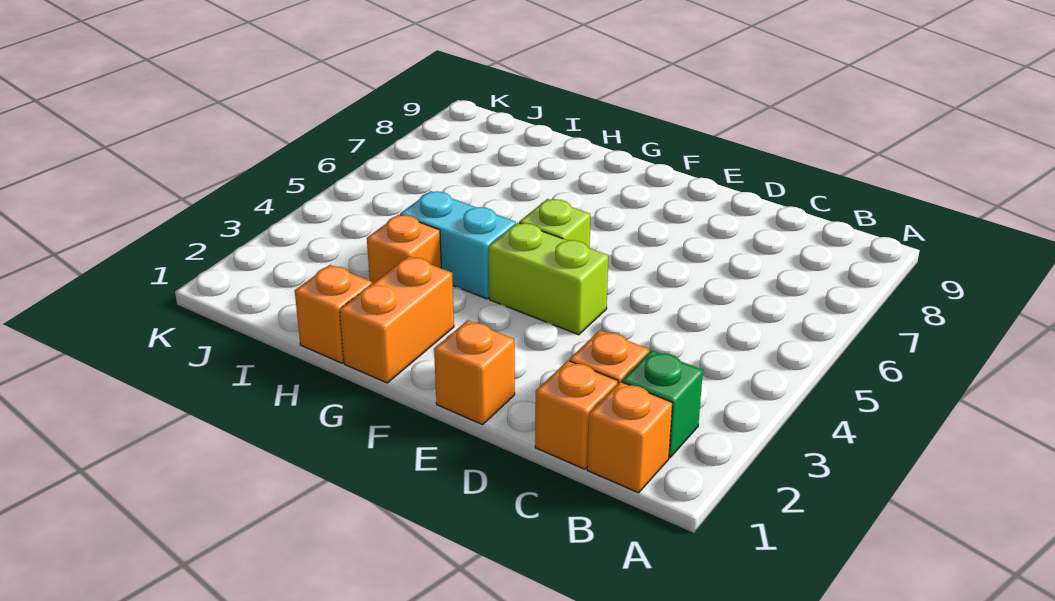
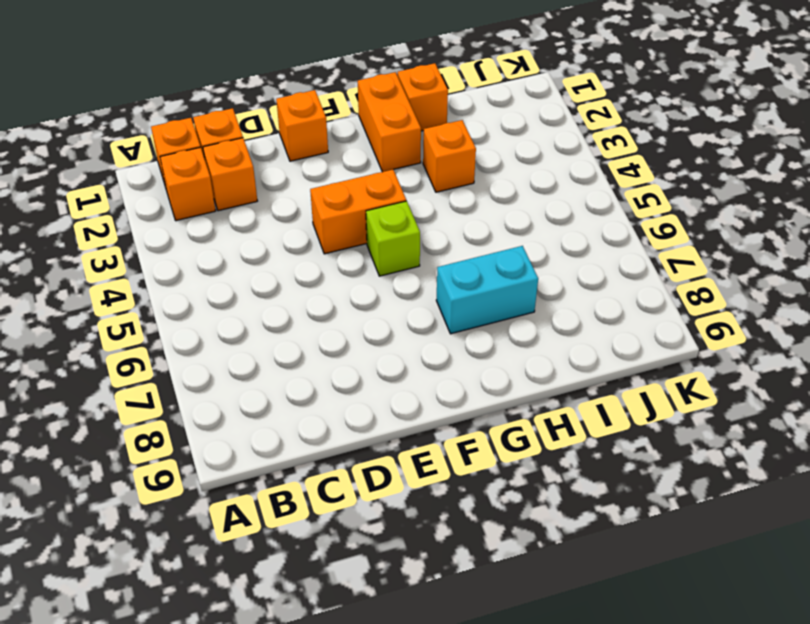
green 1x1 brick [622,350,703,458] -> orange 1x1 brick [160,147,216,221]
lime 1x2 brick [488,223,608,335] -> orange 1x2 brick [310,170,406,254]
cyan 1x2 brick [400,191,516,299] -> cyan 1x2 brick moved to [436,246,538,334]

